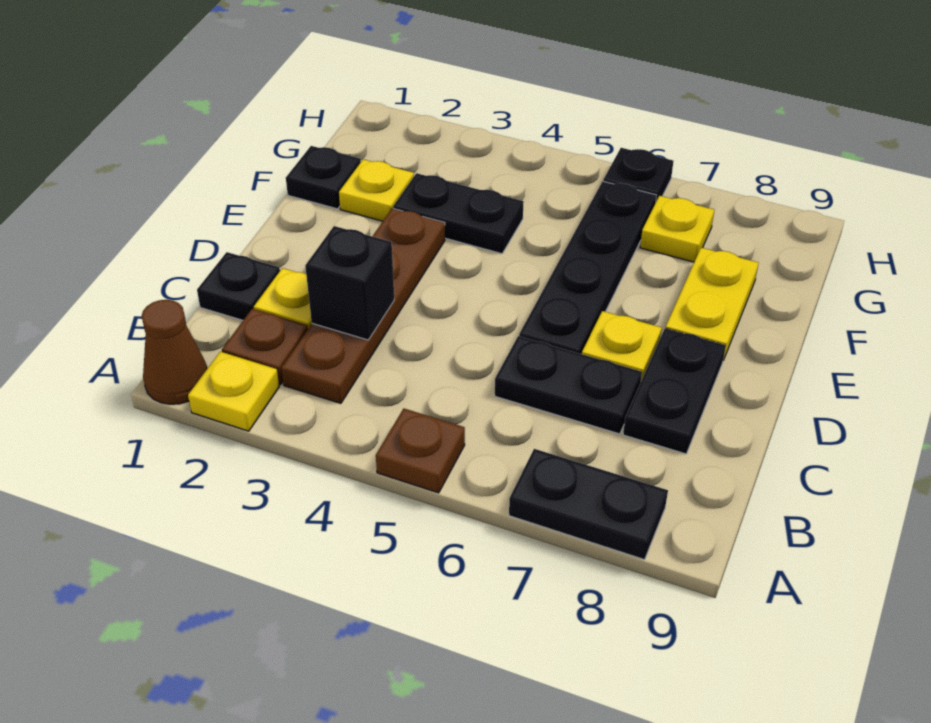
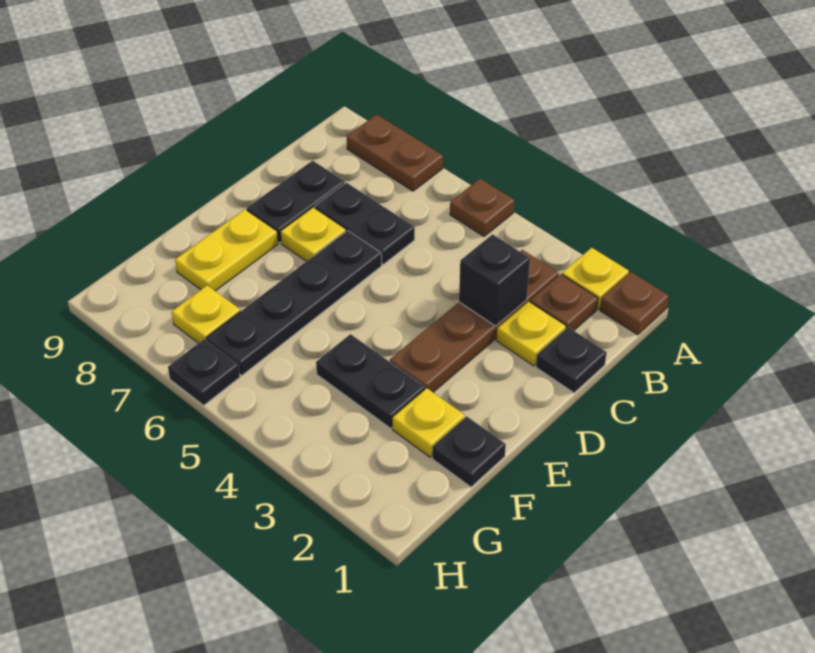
brown 1x1 cone [142,300,208,404] -> brown 1x1 plate [600,272,669,335]
black 1x2 plate [509,449,668,560] -> brown 1x2 plate [347,115,443,191]

